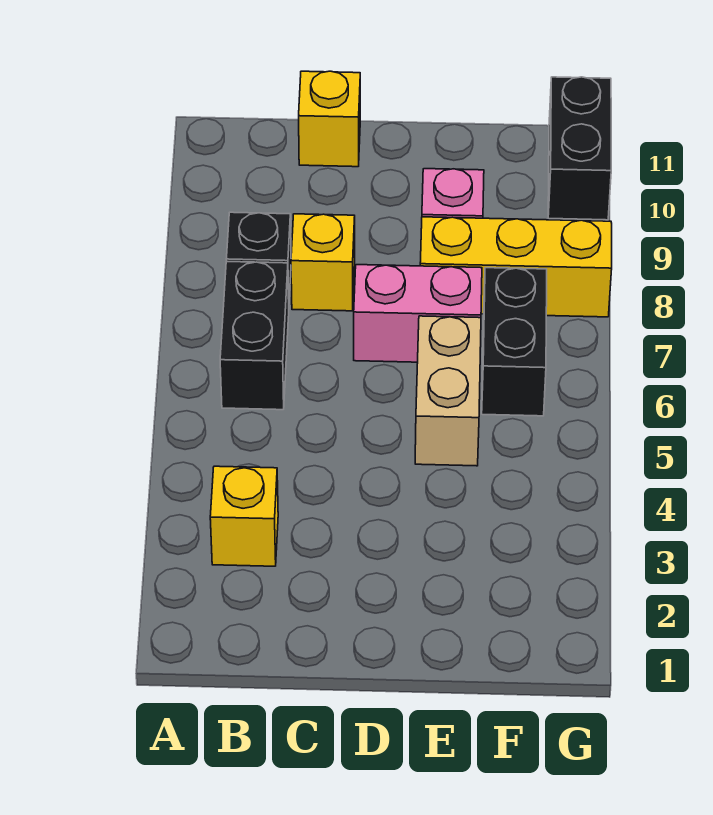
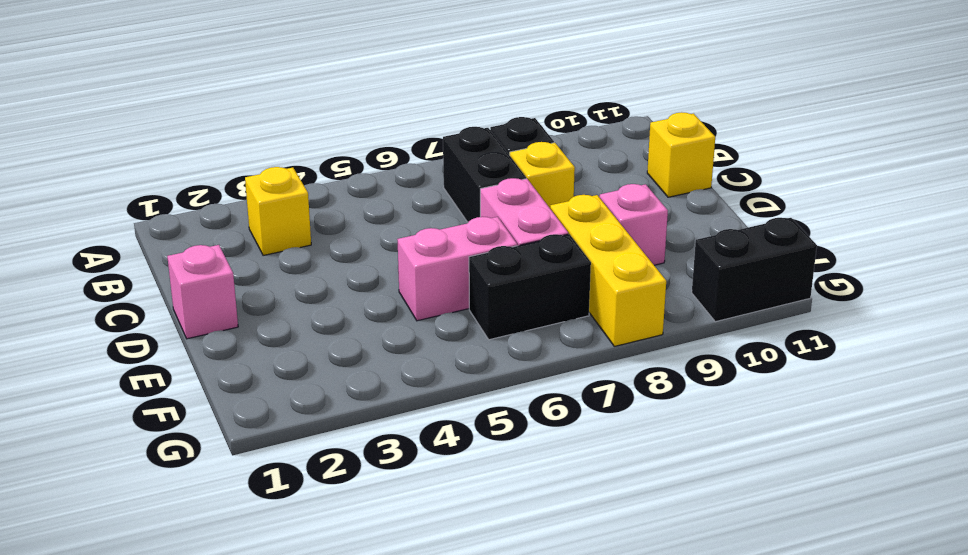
black 1x2 brick [220,262,289,410] -> black 1x2 brick turned to [443,127,526,222]
none -> pink 1x1 brick [167,245,238,339]
tan 1x2 brick [415,316,481,466] -> pink 1x2 brick [397,217,517,321]

